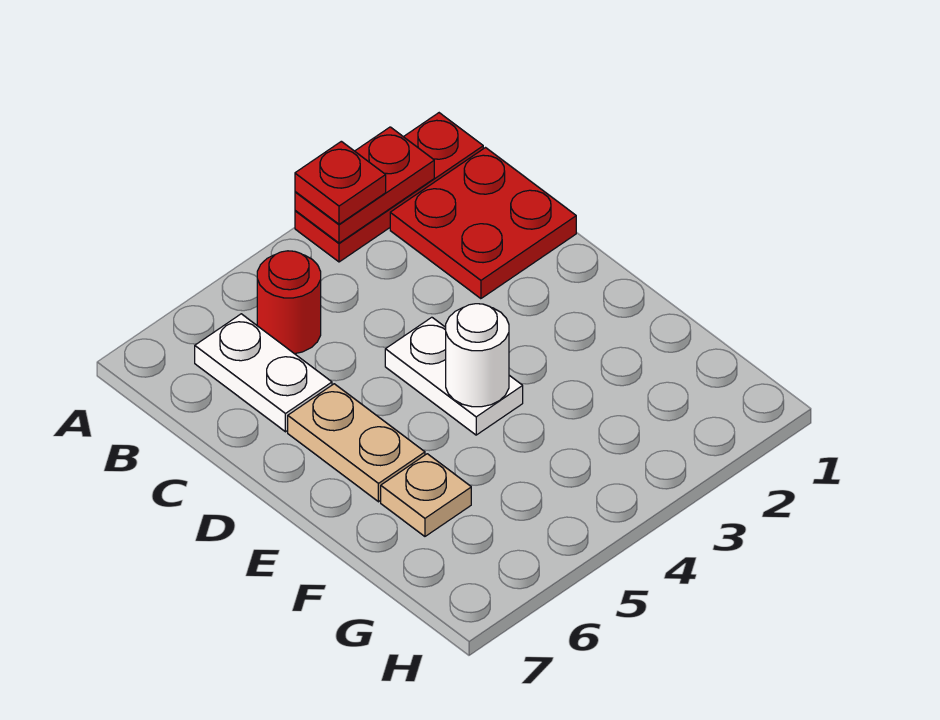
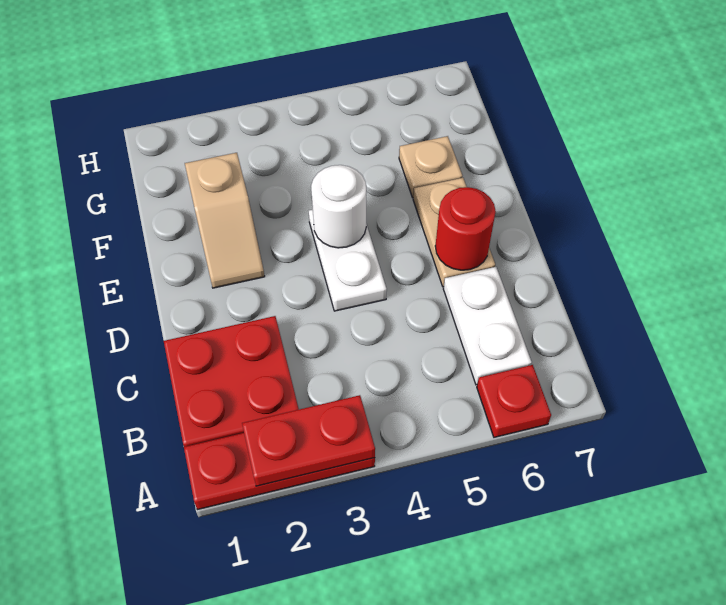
red 1x1 plate [295,141,386,224] -> red 1x1 plate moved to [477,365,551,437]
red 1x1 round brick [257,251,321,354] -> red 1x1 round brick moved to [435,187,496,270]
none -> tan 1x2 slope [185,153,265,288]

